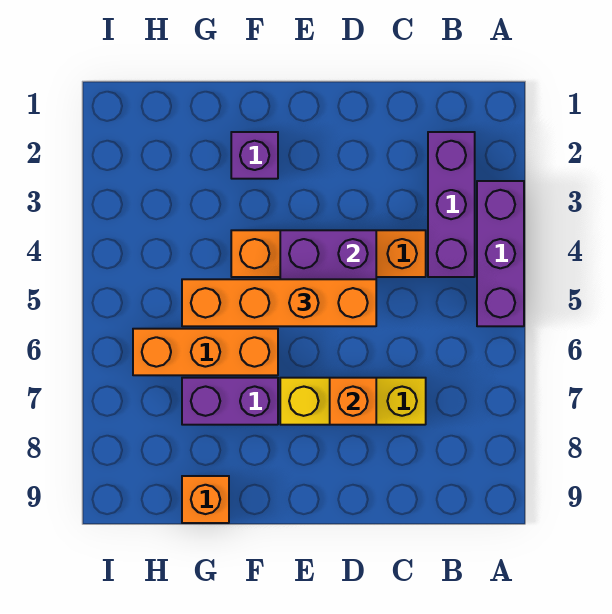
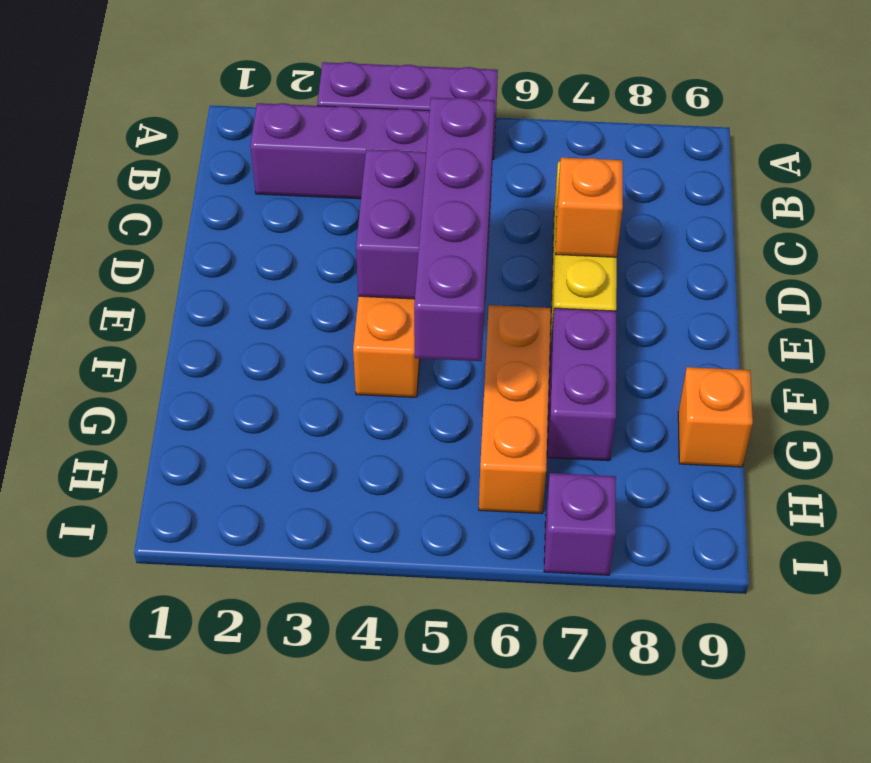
orange 1x4 brick [182,279,376,326] -> purple 1x4 brick [414,97,495,361]
purple 1x1 brick [231,132,278,179] -> purple 1x1 brick moved to [544,473,616,575]

